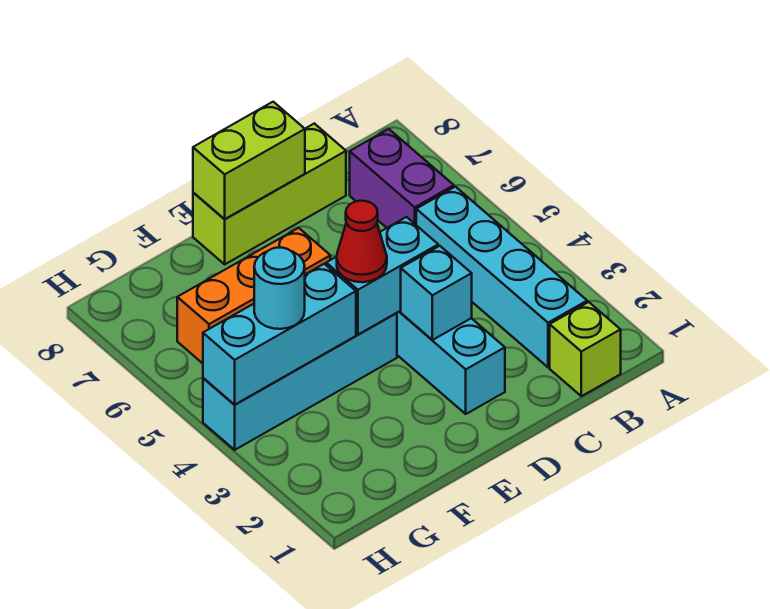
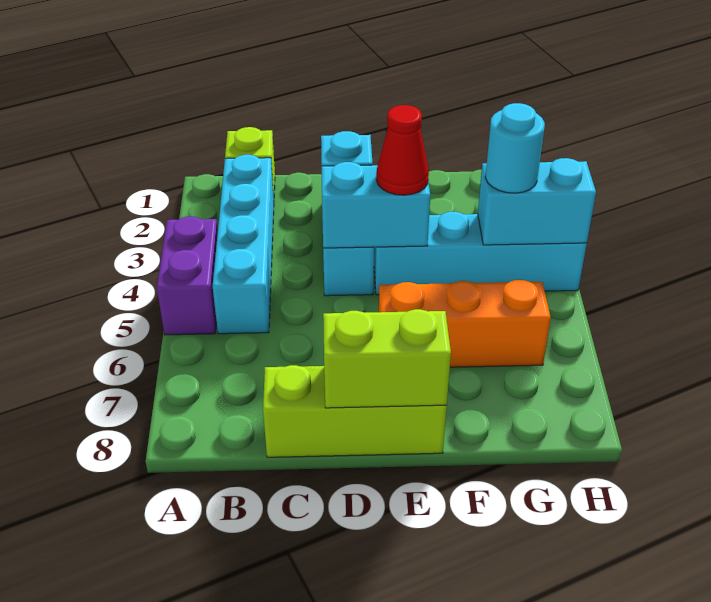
purple 1x2 brick [350,129,454,228] -> purple 1x2 brick moved to [157,217,218,335]
cyan 1x3 brick [203,264,356,405] -> cyan 1x2 brick [478,158,596,245]

